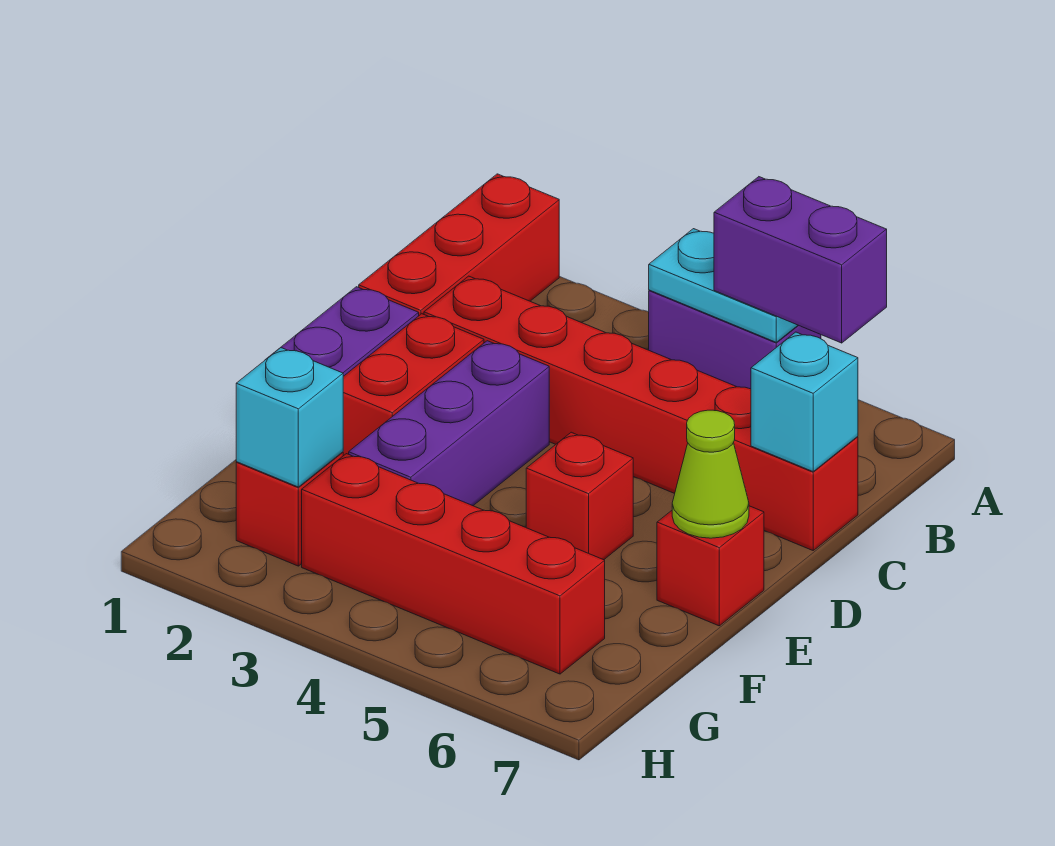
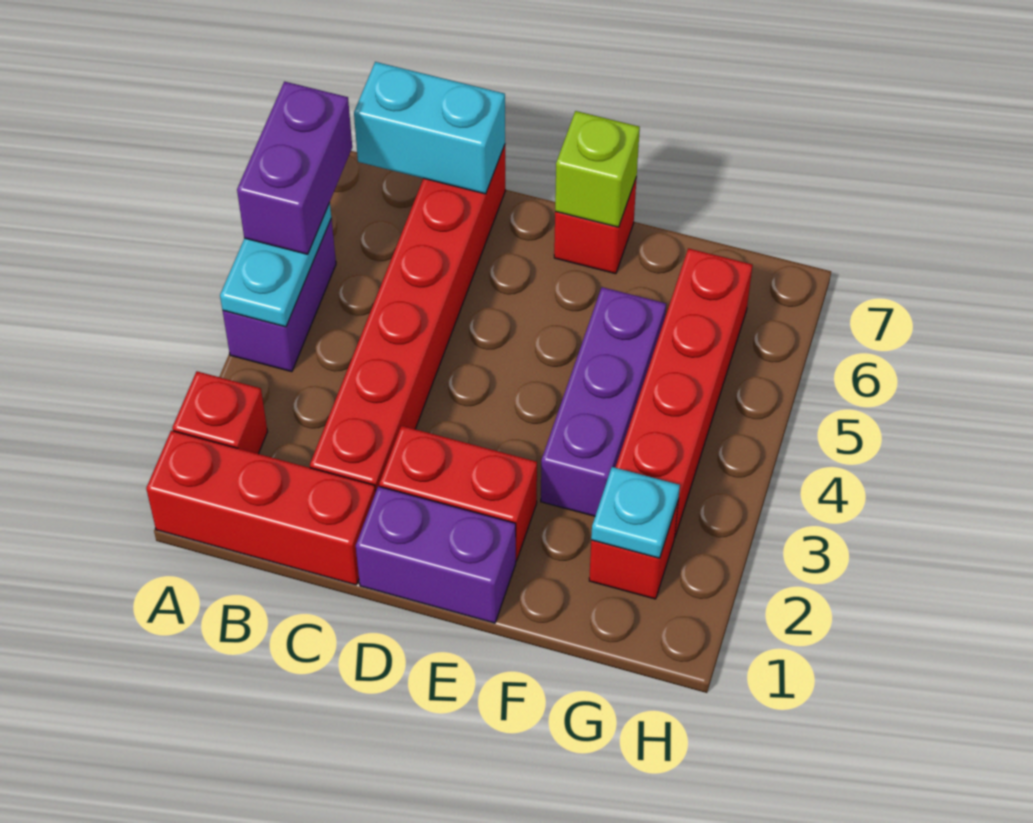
cyan 1x1 brick [751,332,858,471] -> cyan 1x2 brick [354,62,505,194]
purple 1x3 brick [349,341,549,506] -> purple 1x3 brick turned to [541,287,666,516]
red 1x1 brick [526,432,633,560] -> red 1x1 brick moved to [172,371,268,454]
lime 1x1 cone [672,410,749,538] -> lime 1x1 brick [555,111,640,227]
cyan 1x1 brick [236,348,343,487] -> cyan 1x1 plate [591,467,680,558]

